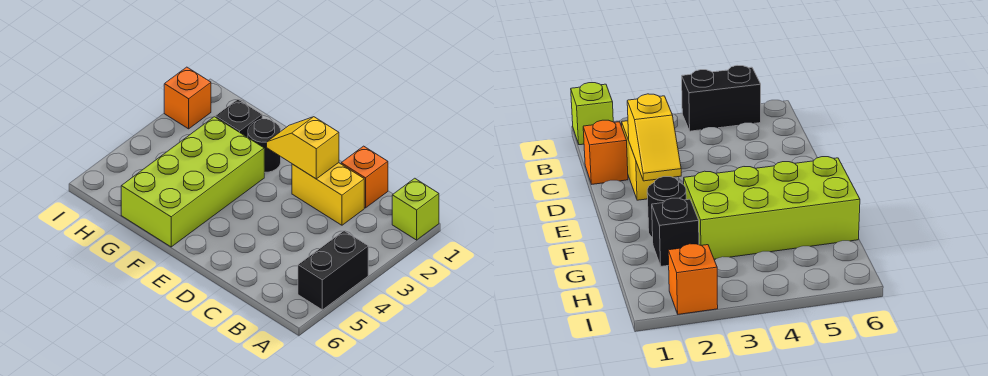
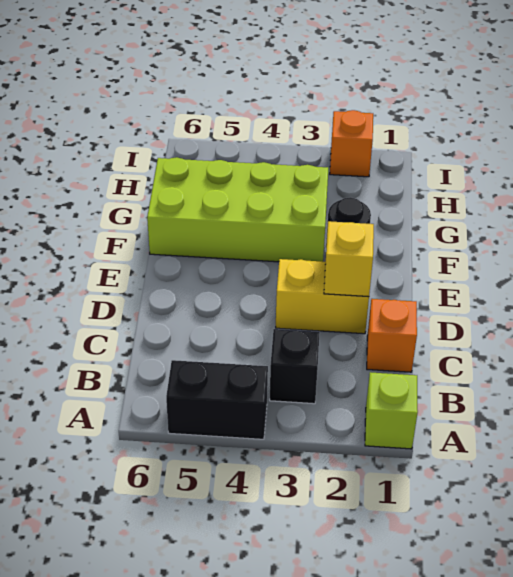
yellow 1x2 brick [292,163,364,225] -> yellow 1x2 brick turned to [276,259,369,334]
black 1x1 brick [215,99,262,137] -> black 1x1 brick moved to [270,329,320,404]

